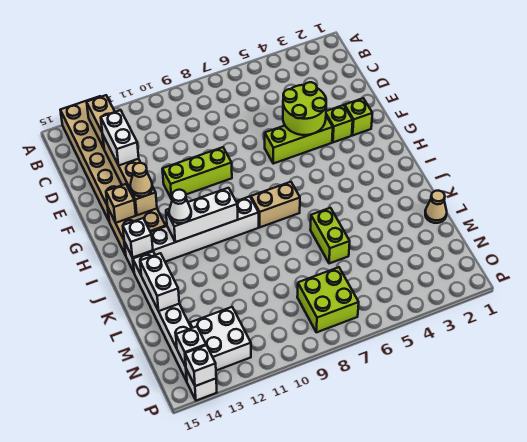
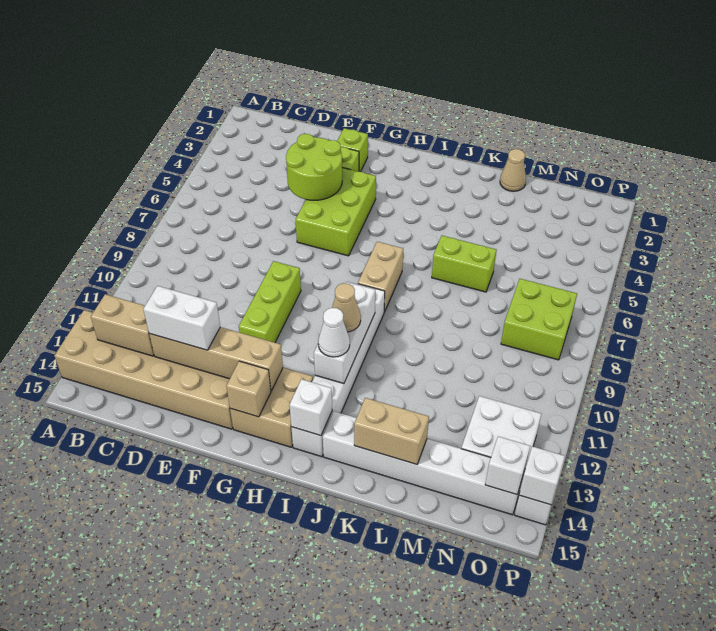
lime 1x3 brick [265,116,333,164] -> lime 2x3 brick [296,168,376,256]
tan 1x1 cone [130,163,152,197] -> tan 1x1 cone moved to [332,283,361,332]
white 1x2 brick [140,253,179,311] -> tan 1x2 brick [354,398,429,464]

